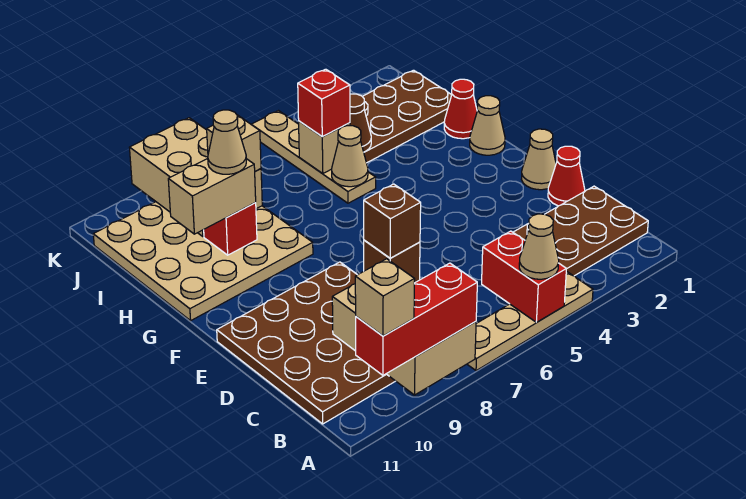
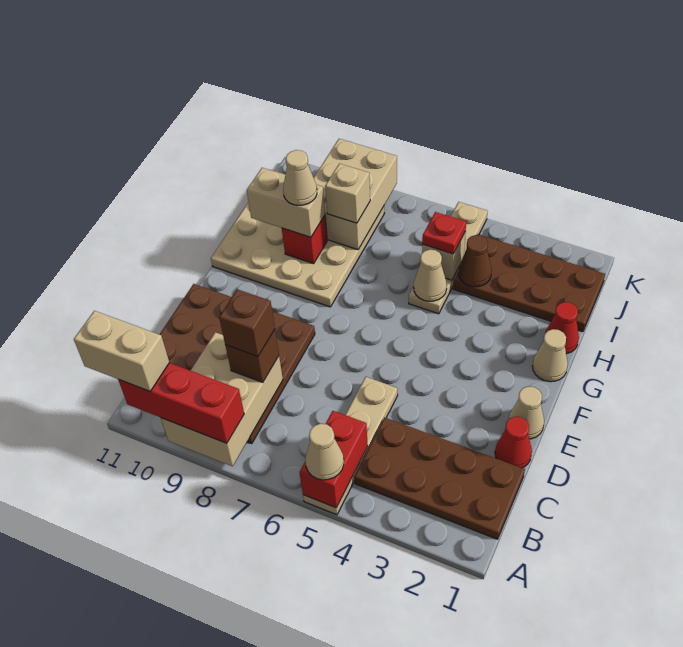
tan 1x4 plate [467,271,593,371] -> tan 1x4 plate turned to [303,377,398,515]
tan 1x1 brick [355,259,415,336] -> tan 1x2 brick [74,311,169,391]
red 1x1 brick [298,69,350,136] -> red 1x1 plate [422,212,466,254]

